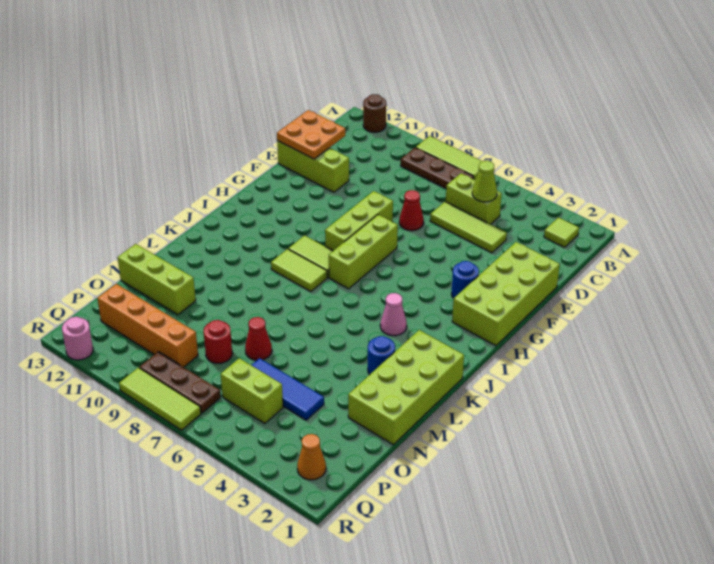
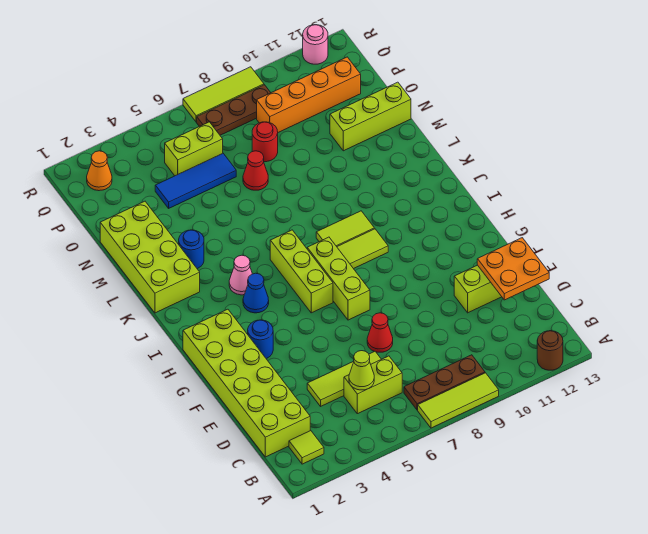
lime 2x4 brick [452,242,560,346] -> lime 2x6 brick [183,309,310,457]
lime 1x3 brick [325,191,393,251] -> lime 1x3 brick moved to [270,230,333,313]
none -> blue 1x1 cone [243,273,269,313]

